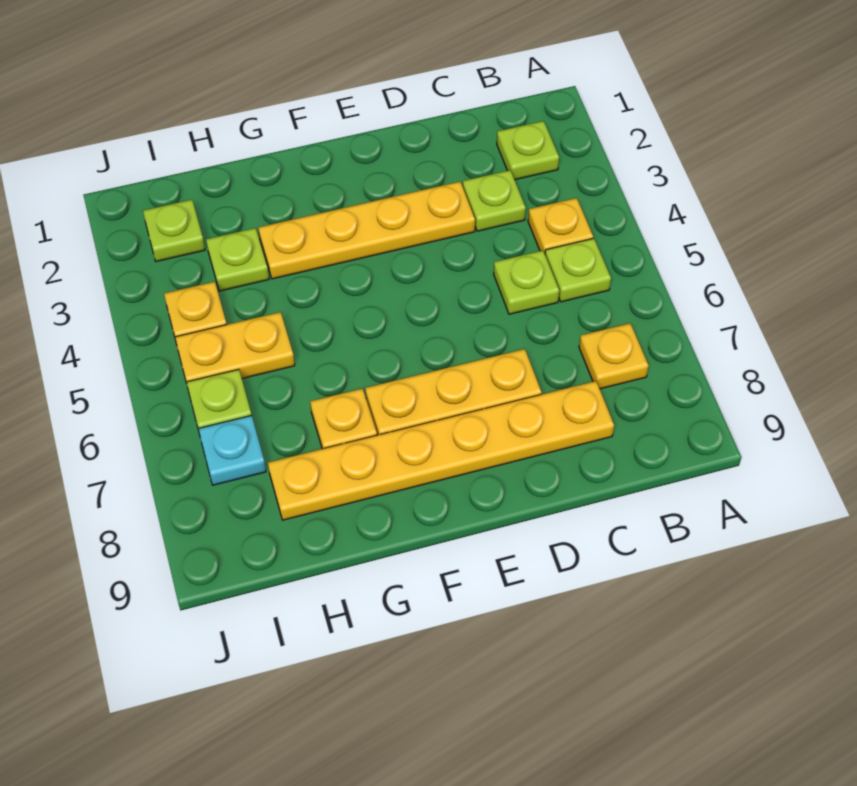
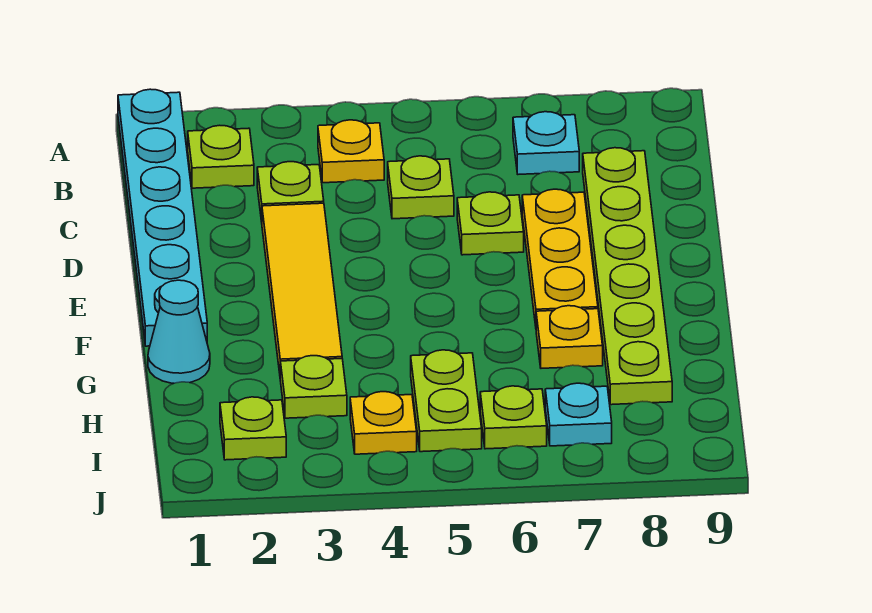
none -> cyan 1x6 plate [118,89,207,346]
lime 1x1 plate [545,238,611,302] -> lime 1x1 plate moved to [457,192,524,255]
yellow 1x1 plate [579,323,649,389] -> cyan 1x1 plate [513,112,579,174]
yellow 1x6 plate [268,381,614,520] -> lime 1x6 plate [583,148,672,405]
yellow 1x4 plate [259,182,475,279] -> yellow 1x4 tile [262,203,342,373]
none -> cyan 1x1 cone [148,280,210,383]
yellow 1x2 plate [175,312,295,383] -> lime 1x2 plate [411,350,482,452]

